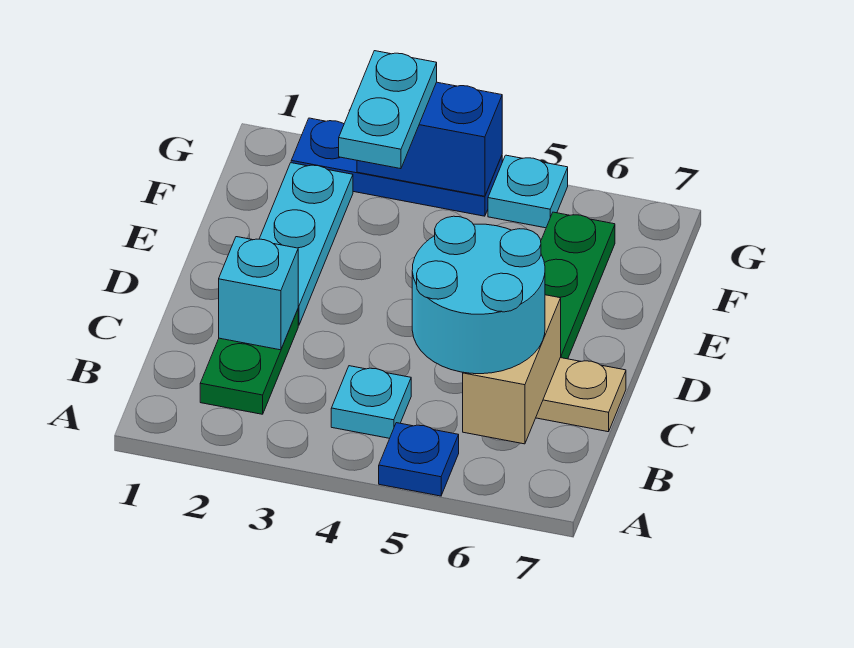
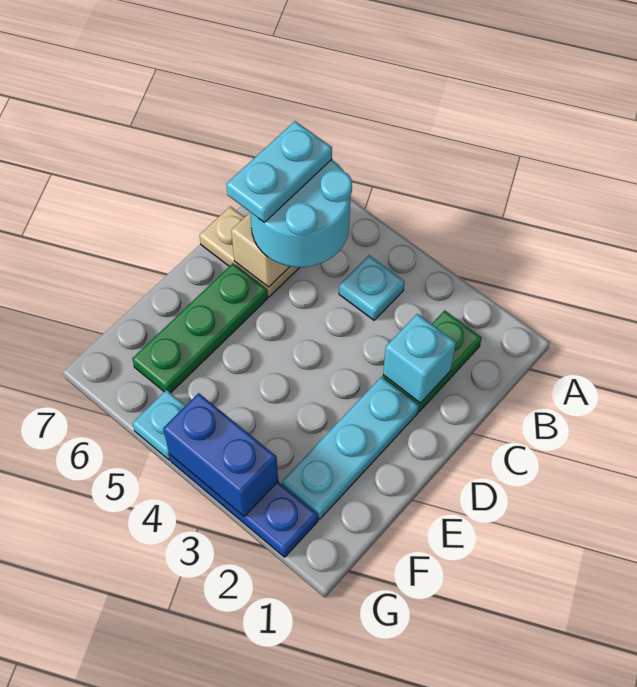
blue 1x1 plate [379,423,459,496] -> none
cyan 1x2 plate [339,51,437,169] -> cyan 1x2 plate moved to [226,121,332,222]

